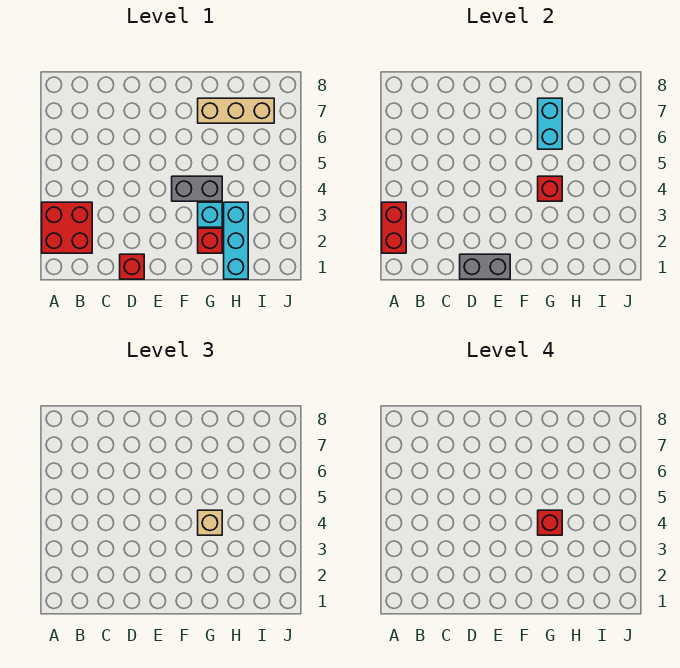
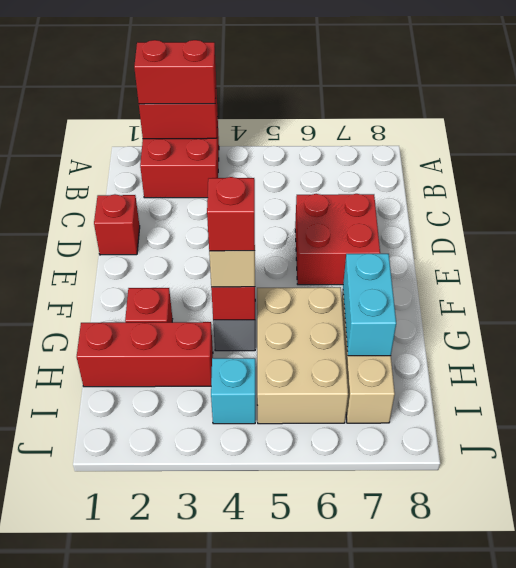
none -> red 1x2 brick [134,40,216,104]
grey 1x2 brick [460,254,510,279] -> none
none -> red 2x2 brick [295,194,380,285]
cyan 1x1 brick [198,202,222,227] -> cyan 1x1 brick moved to [211,358,255,424]
none -> tan 2x3 brick [257,287,348,424]
cyan 1x2 brick [538,98,562,149] -> cyan 1x2 brick turned to [343,253,396,356]
cyan 1x3 brick [224,202,248,279] -> red 1x3 brick [77,322,213,387]

